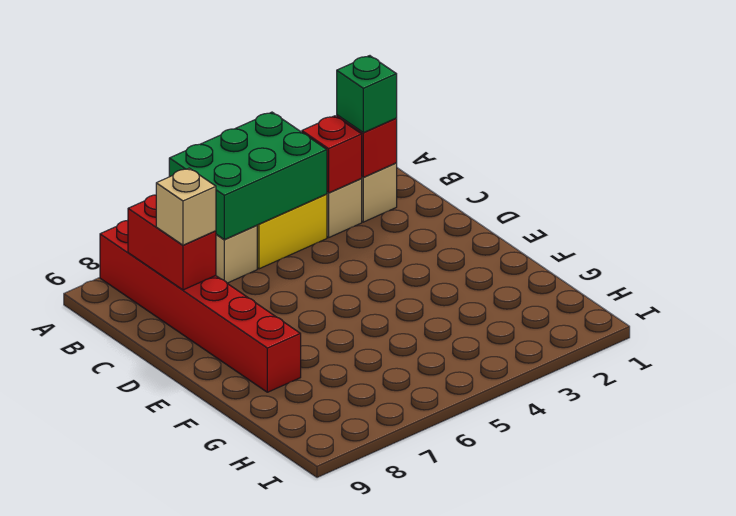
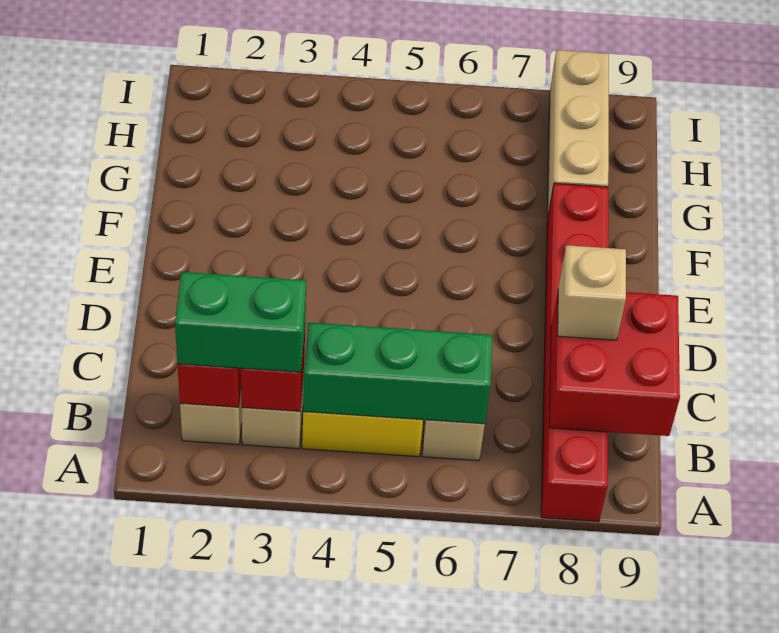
green 2x3 brick [169,112,327,240] -> green 1x3 brick [303,323,492,424]
green 1x1 brick [337,56,397,133] -> green 1x2 brick [175,272,306,372]
red 1x2 brick [128,195,216,290] -> red 2x2 brick [549,292,680,436]
none -> tan 1x3 brick [547,50,609,221]

